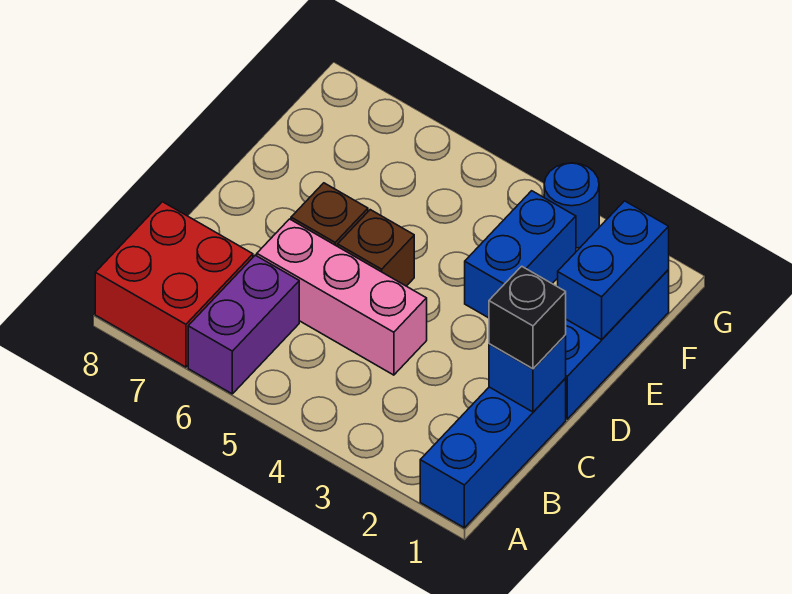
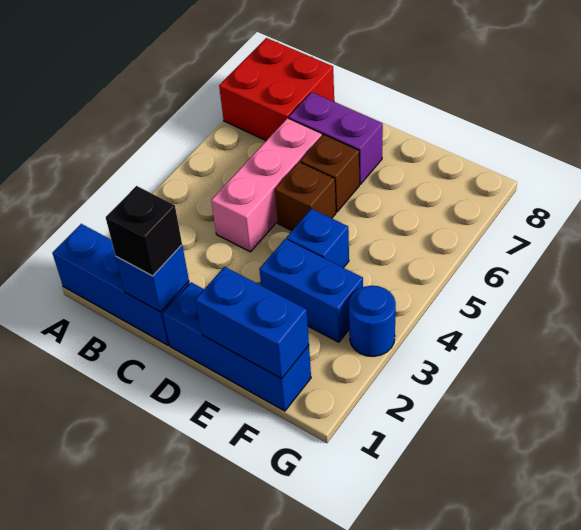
purple 1x2 brick [188,255,299,394] -> purple 1x2 brick moved to [289,92,383,184]
none -> blue 1x1 brick [287,209,349,268]

